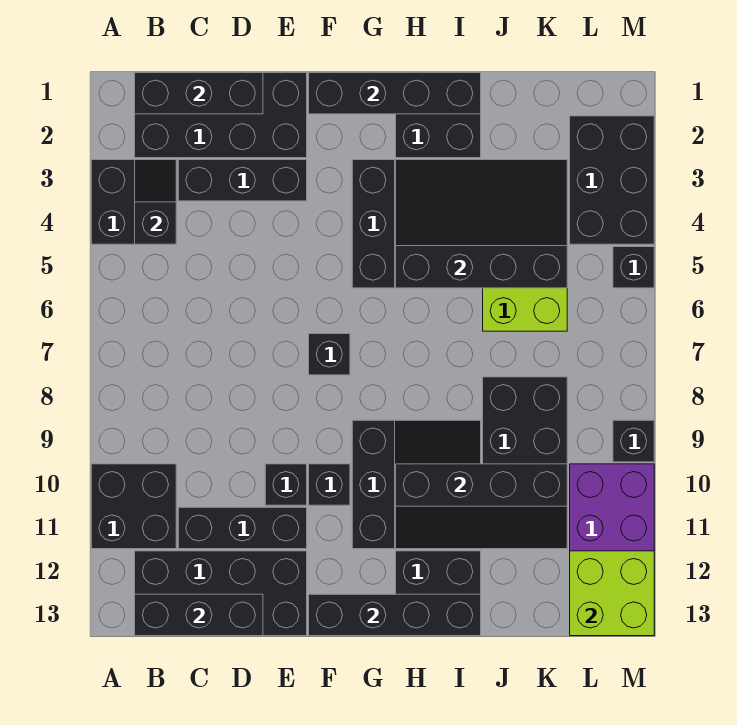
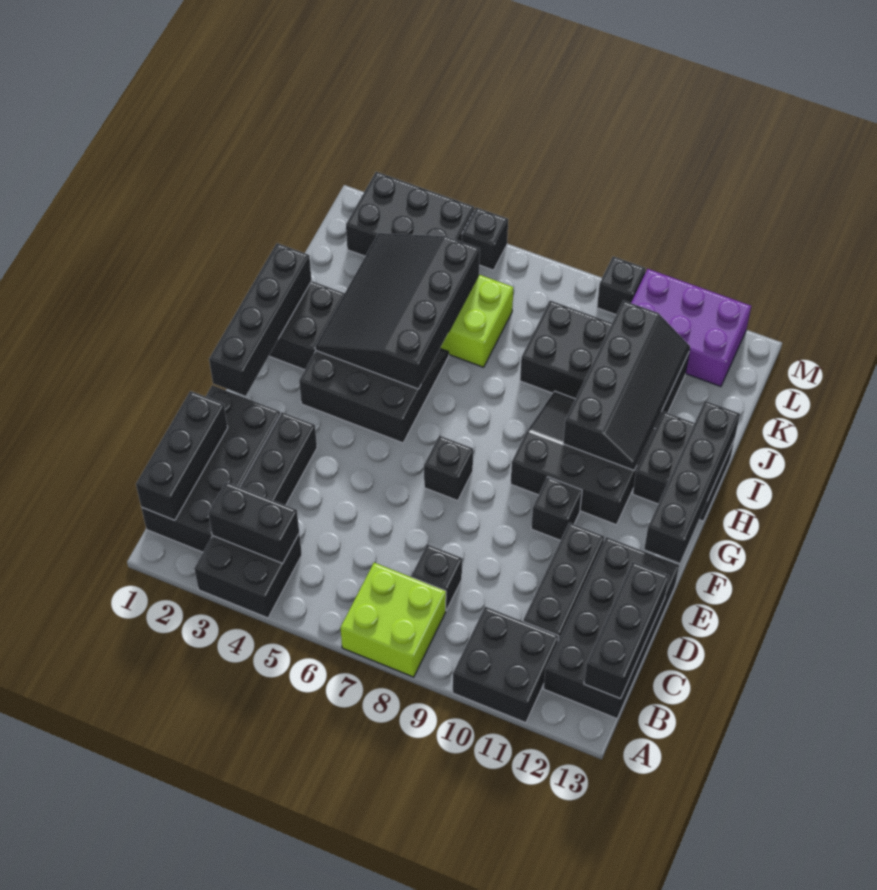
black 1x2 slope [135,160,176,244] -> black 1x2 brick [208,482,299,563]
black 1x1 brick [265,464,307,505] -> black 1x1 brick moved to [411,544,462,610]
lime 2x2 brick [570,551,654,636] -> lime 2x2 brick moved to [340,563,446,677]

